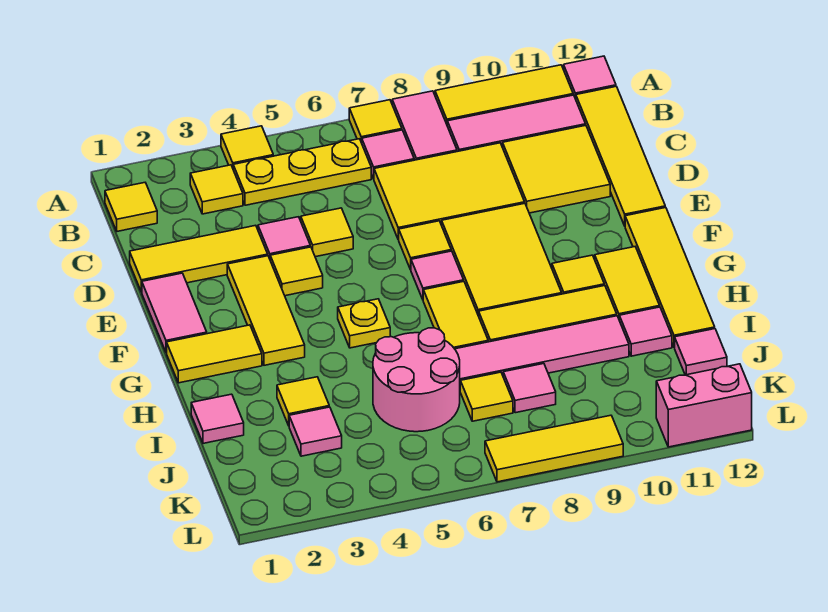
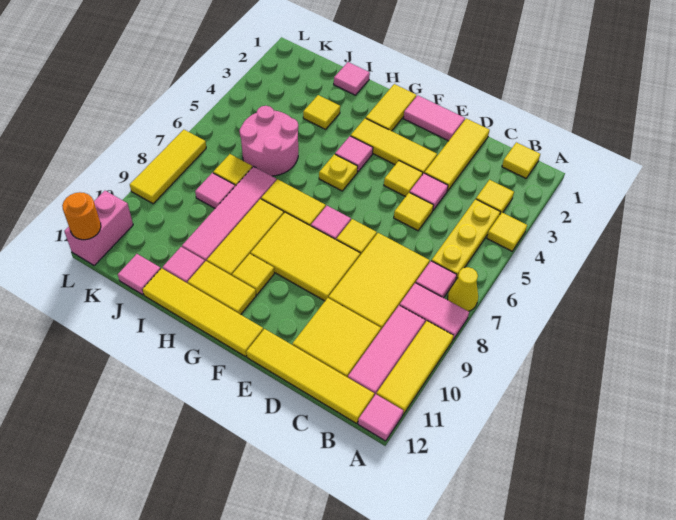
yellow 1x1 tile [349,100,402,143] -> yellow 1x1 cone [448,267,478,311]
pink 1x1 tile [289,407,342,456] -> pink 1x1 tile moved to [335,136,373,172]
none -> orange 1x1 round brick [62,192,101,240]

